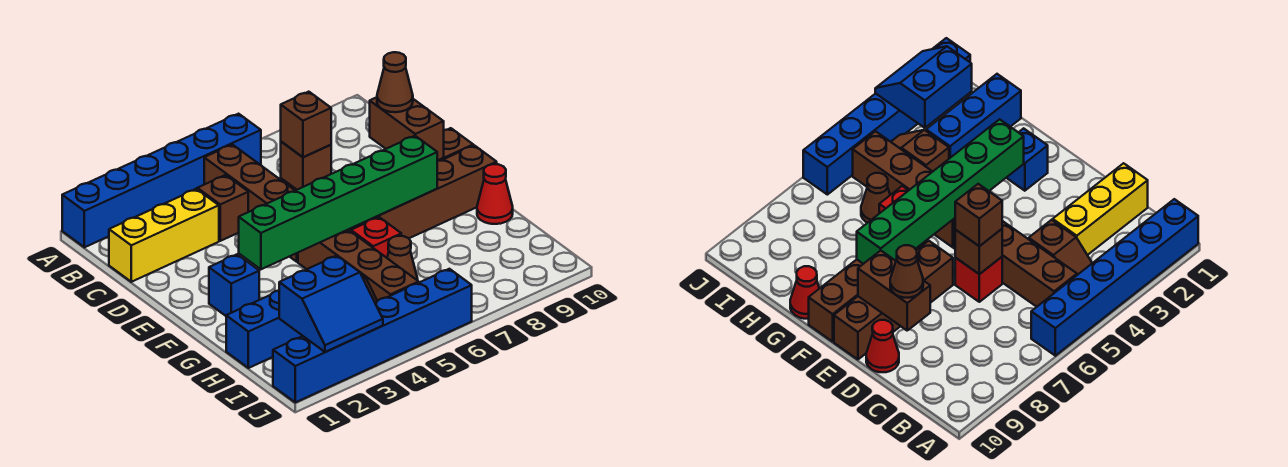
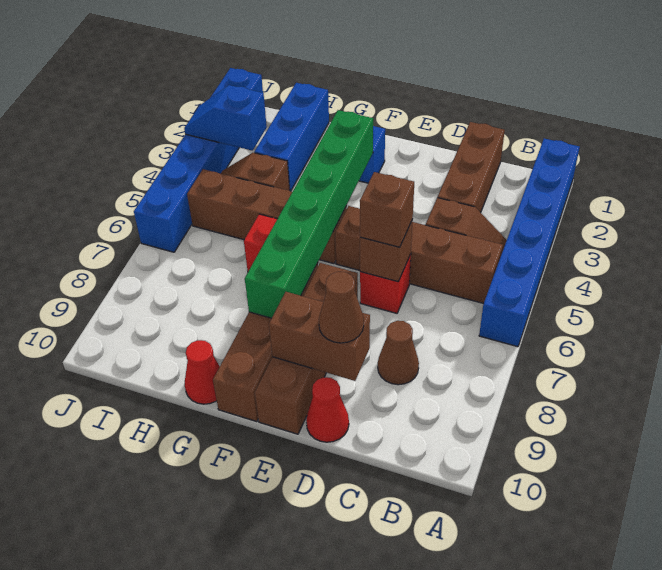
yellow 1x3 brick [109,189,219,282] -> brown 1x3 brick [438,122,505,213]
brown 1x1 cone [387,236,418,280] -> brown 1x1 cone moved to [378,321,419,385]
blue 2x2 slope [279,256,383,352] -> blue 1x2 slope [184,85,267,151]

